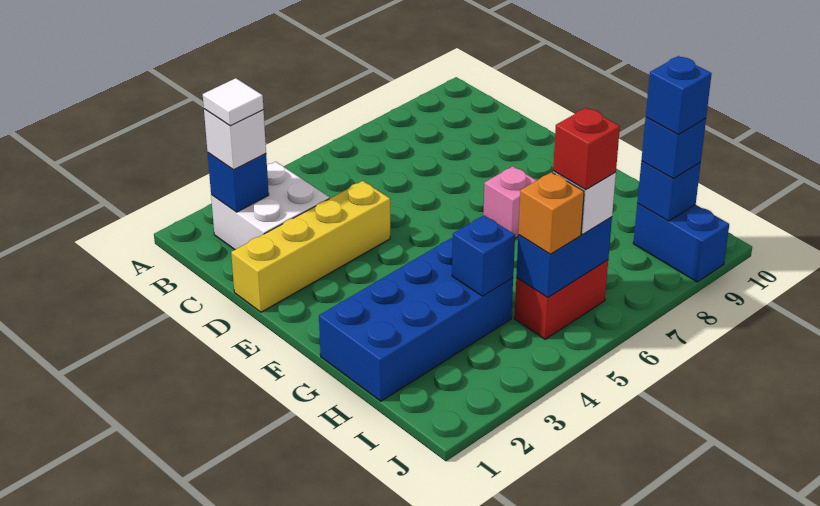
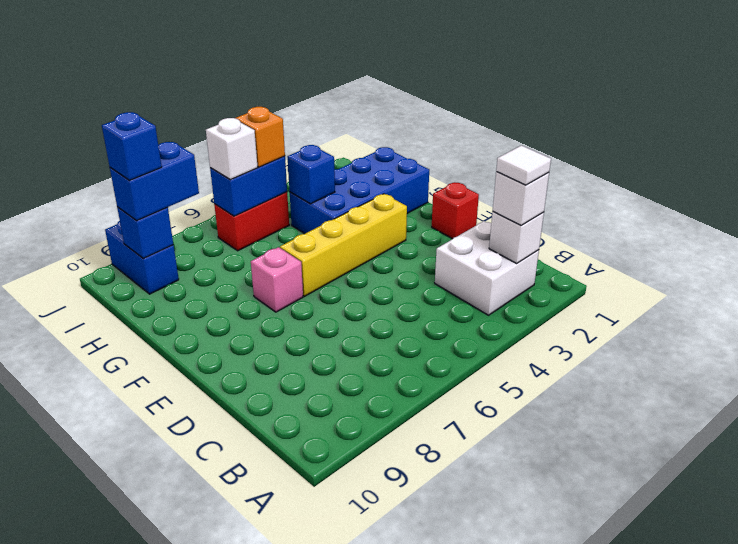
blue 1x1 brick [208,153,269,212] -> white 1x1 brick [489,212,544,263]
yellow 1x4 brick [231,181,390,312] -> yellow 1x4 brick moved to [280,194,407,296]
red 1x1 brick [553,108,620,190] -> red 1x1 brick moved to [432,183,479,239]
blue 1x1 brick [641,117,706,179] -> blue 1x2 brick [110,142,199,221]

